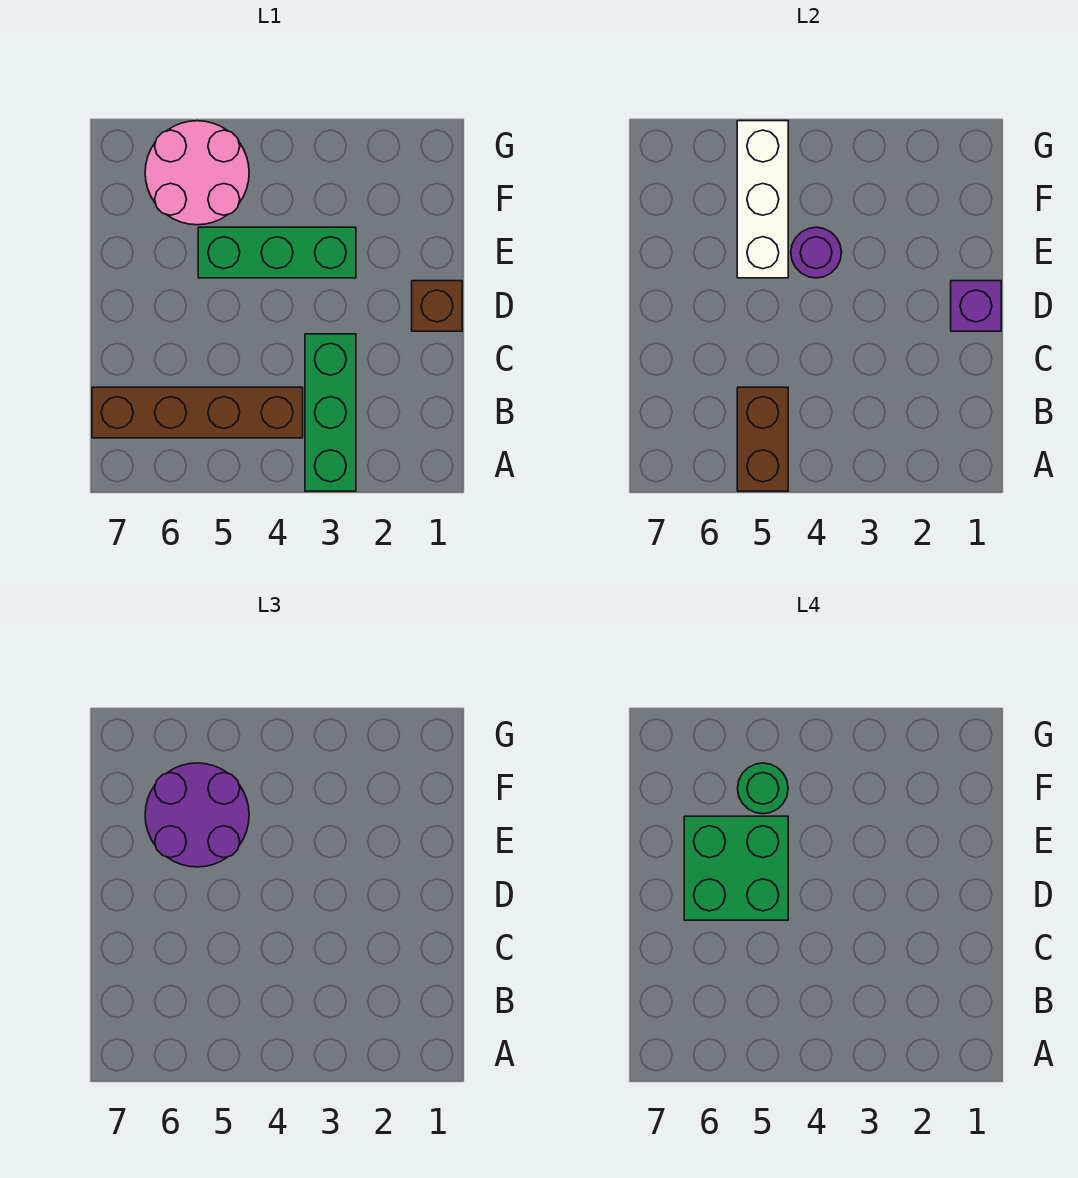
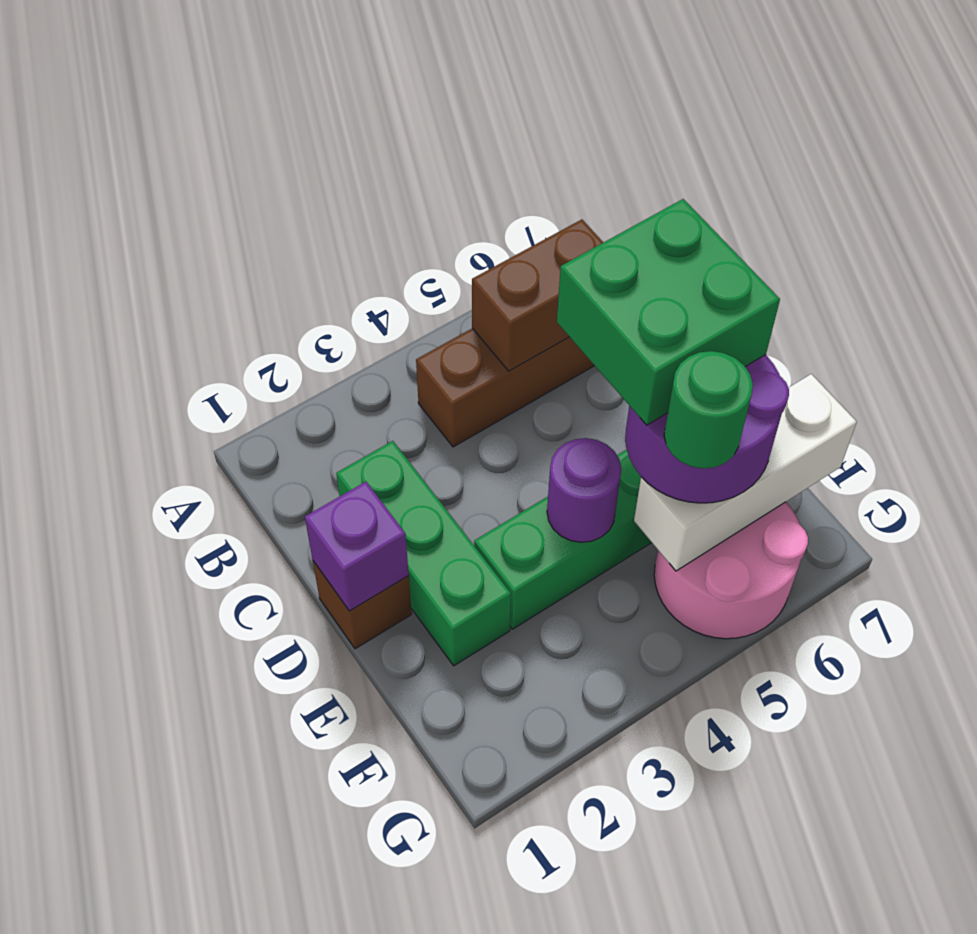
green 1x3 brick [305,334,356,491] -> green 1x3 brick moved to [336,441,511,666]
brown 1x2 brick [737,387,788,491] -> brown 1x2 brick turned to [472,219,603,371]
white 1x3 brick [737,121,788,278] -> white 1x3 brick turned to [634,374,857,571]

